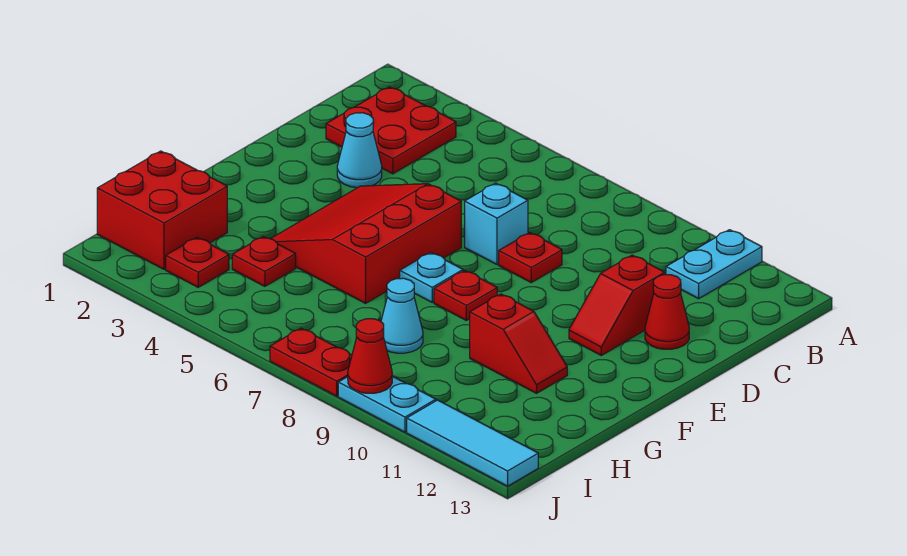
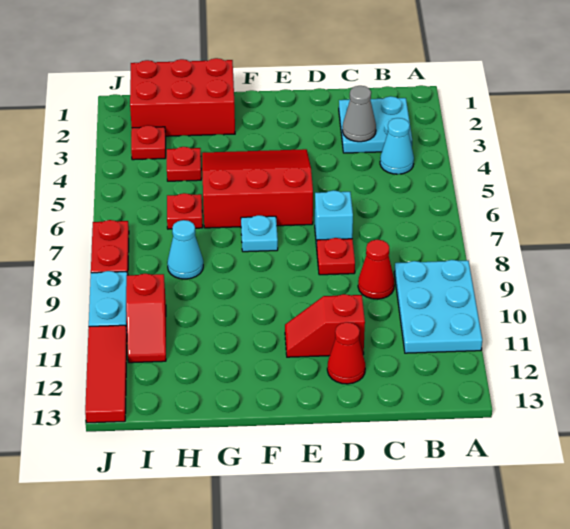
cyan 1x2 plate [666,230,762,299] -> cyan 2x3 plate [394,260,482,353]
red 2x2 plate [326,87,456,174] -> cyan 2x2 plate [339,96,412,153]
none -> grey 1x1 cone [343,86,376,142]
cyan 1x1 cone [337,113,382,188] -> cyan 1x1 cone moved to [380,118,414,174]
red 1x1 plate [434,270,497,320] -> red 1x1 plate moved to [167,193,203,229]
red 1x2 slope [470,294,567,393] -> red 1x2 slope moved to [126,274,166,363]
red 2x2 brick [97,151,227,269] -> red 2x3 brick [130,58,235,136]
red 1x1 cone [348,319,392,393] -> red 1x1 cone moved to [358,240,394,299]
cyan 1x3 tile [407,400,538,486] -> red 1x3 tile [85,325,127,423]

